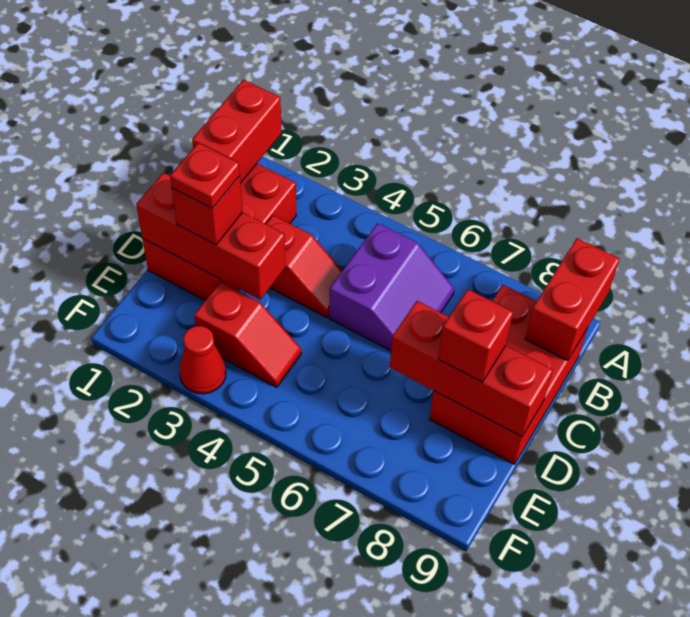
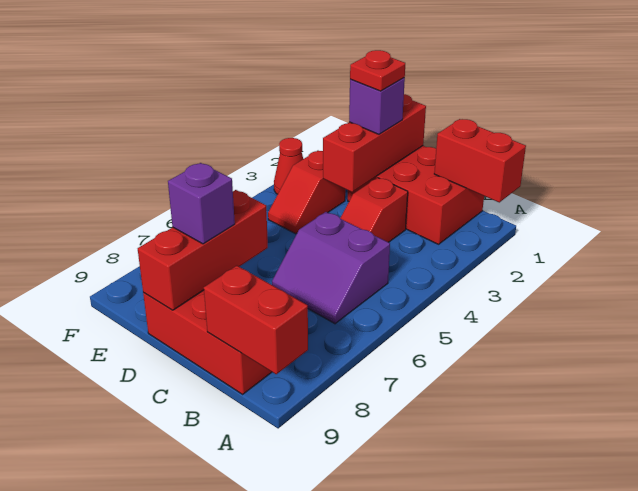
red 1x1 brick [172,176,243,245] -> purple 1x1 brick [349,78,405,134]
red 1x1 brick [438,289,513,382] -> purple 1x1 brick [168,163,235,244]

